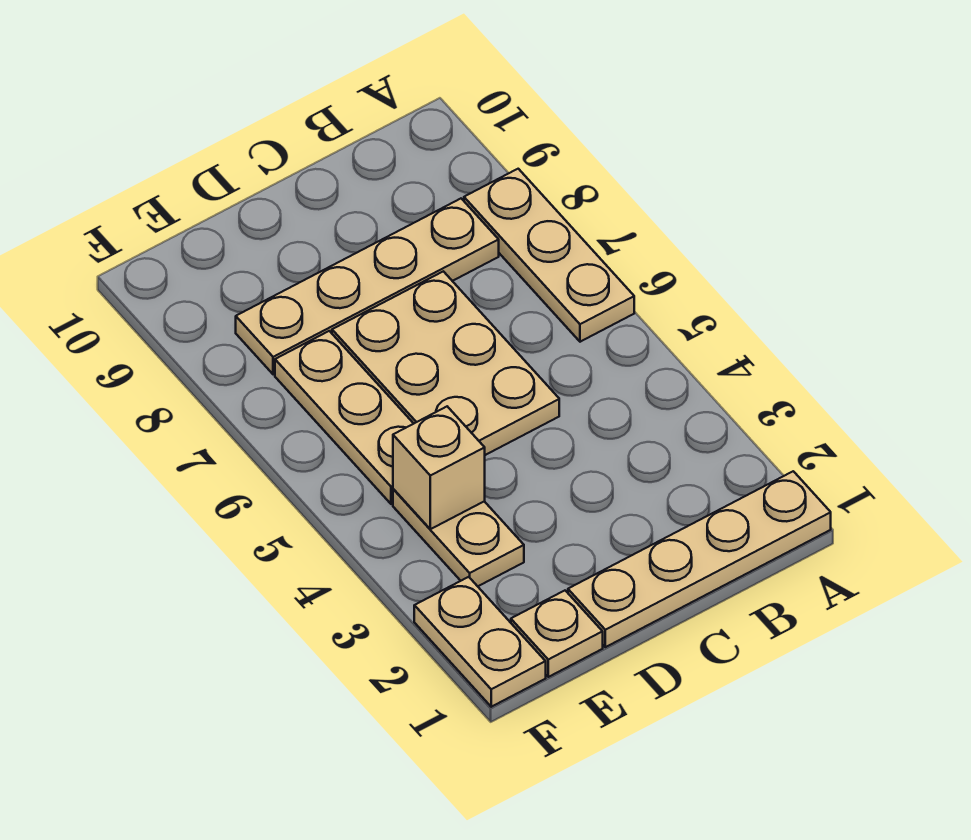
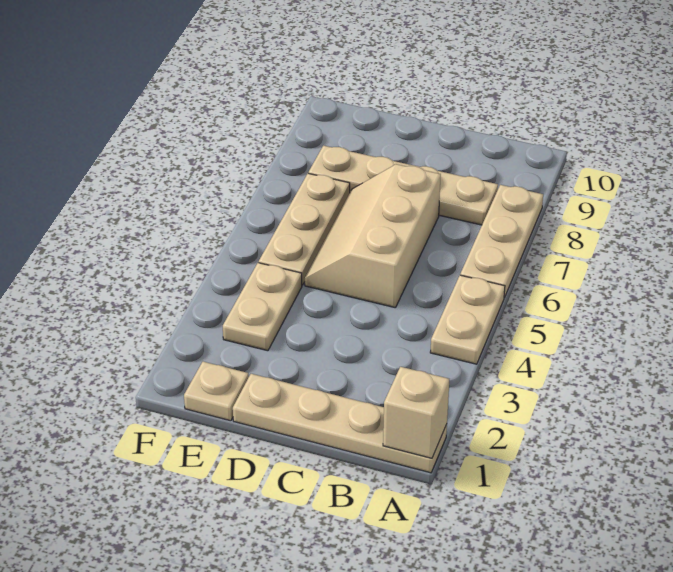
tan 2x3 plate [332,271,559,455] -> tan 2x3 slope [305,164,441,308]
tan 1x1 brick [393,407,485,529] -> tan 1x1 brick moved to [383,367,449,458]
tan 1x2 plate [414,577,546,707] -> tan 1x2 plate moved to [430,275,505,364]

